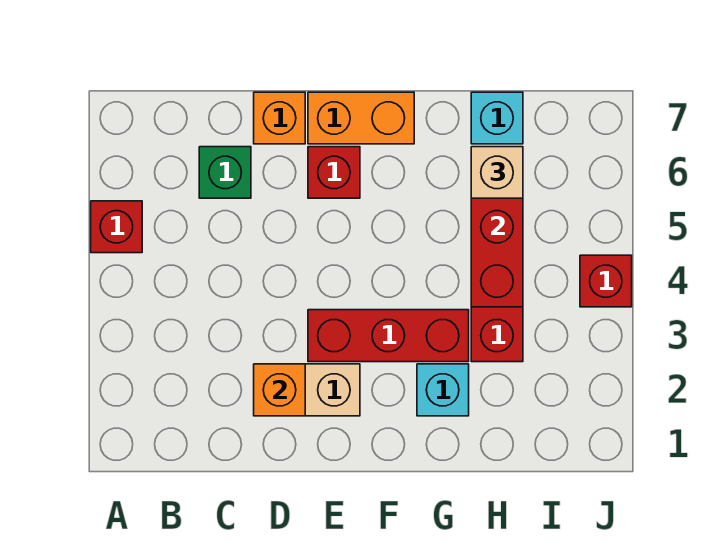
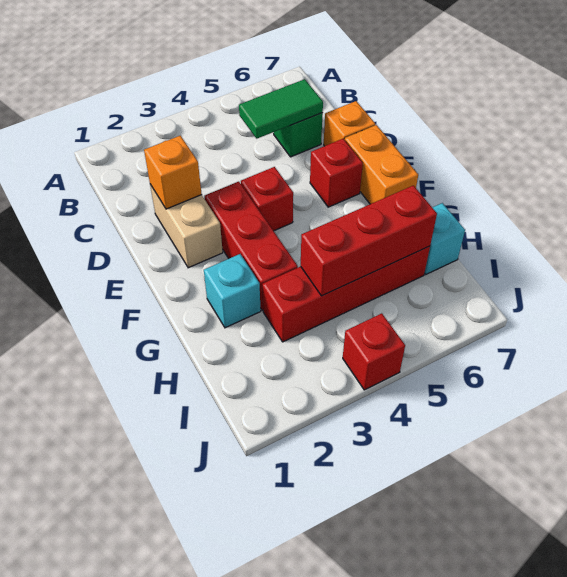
red 1x1 brick [91,201,142,253] -> red 1x1 brick moved to [241,167,293,231]
none -> green 1x2 tile [239,79,323,138]
tan 1x1 brick [471,147,523,198] -> none

